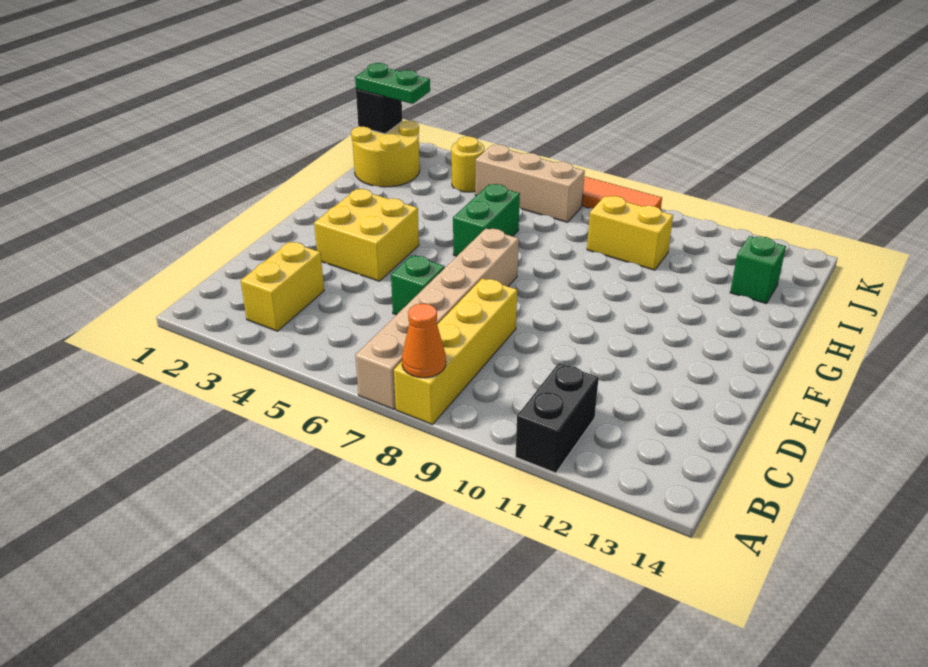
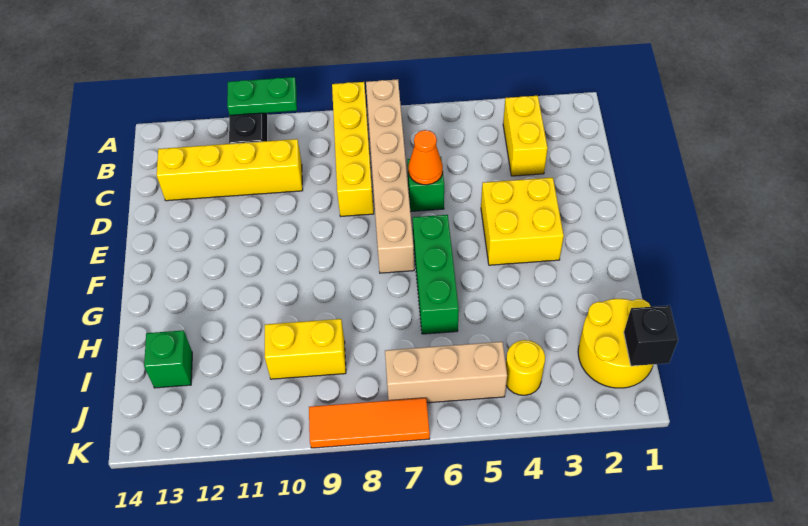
orange 1x1 cone [402,304,446,378] -> orange 1x1 cone moved to [408,130,443,185]
none -> yellow 1x4 brick [157,139,303,201]
green 1x2 brick [453,184,520,256] -> green 1x3 brick [413,215,459,334]
green 1x2 plate [355,63,430,104] -> green 1x2 plate moved to [227,77,297,115]

